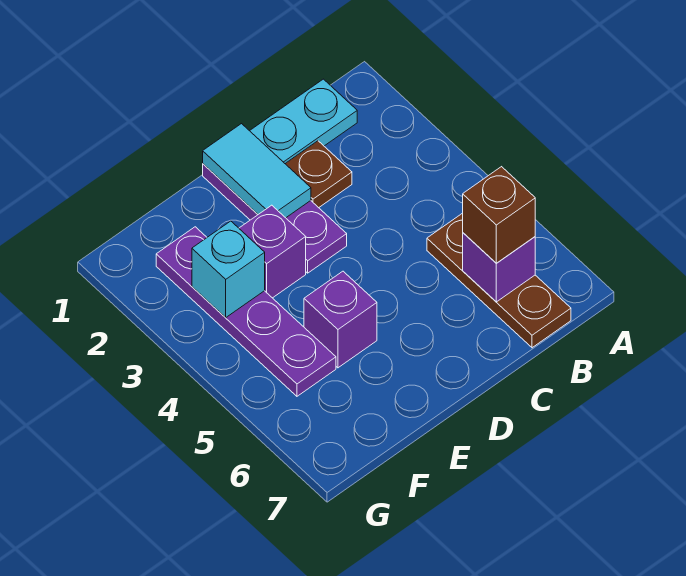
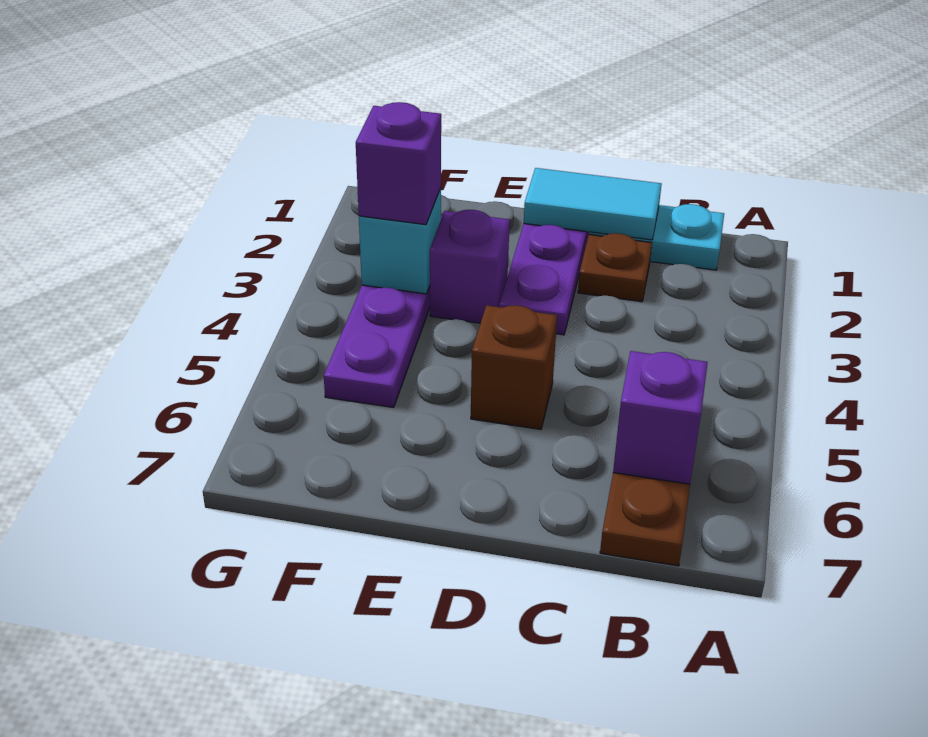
brown 1x1 brick [463,167,535,263] -> brown 1x1 brick moved to [471,305,557,429]
cyan 1x2 tile [203,124,311,218] -> cyan 1x2 tile turned to [524,168,662,240]
purple 1x1 brick [304,271,377,368] -> purple 1x1 brick moved to [356,102,441,225]

